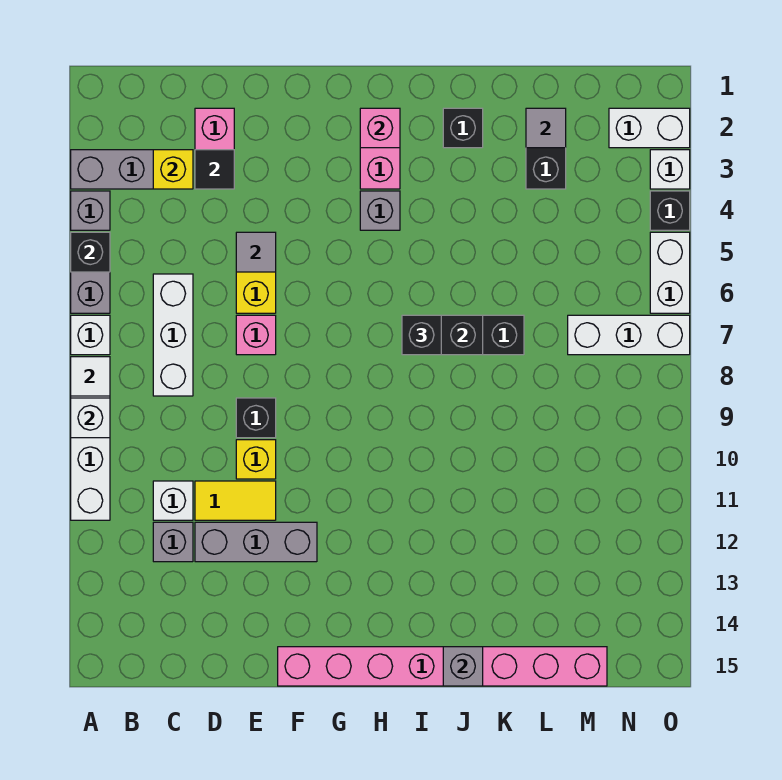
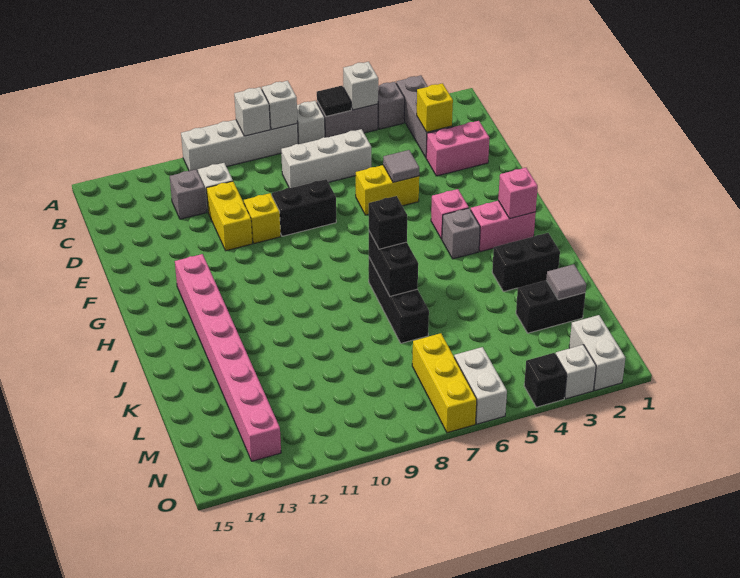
black 1x1 brick [71,232,110,272] -> white 1x1 brick [343,62,378,110]
white 1x1 tile [71,357,110,396] -> white 1x1 brick [262,81,298,129]
black 1x1 tile [195,150,234,189] -> black 1x1 tile moved to [317,86,351,116]
yellow 1x2 tile [195,481,276,520] -> yellow 1x2 brick [206,181,252,251]
grey 1x3 brick [195,522,317,562] -> none
pink 1x1 brick [236,315,276,355] -> pink 1x1 brick moved to [431,189,469,239]
black 1x1 brick [236,398,276,438] -> black 1x2 brick [272,179,336,236]
pink 1x8 brick [278,647,607,686] -> pink 1x8 brick moved to [175,254,281,461]
black 1x1 brick [443,108,483,148] -> black 1x2 brick [492,233,560,292]
grey 1x1 brick [443,647,483,686] -> none
white 1x3 brick [568,315,690,355] -> yellow 1x3 brick [412,333,477,433]
white 1x2 brick [650,232,690,313] -> white 1x2 brick turned to [454,347,507,424]

